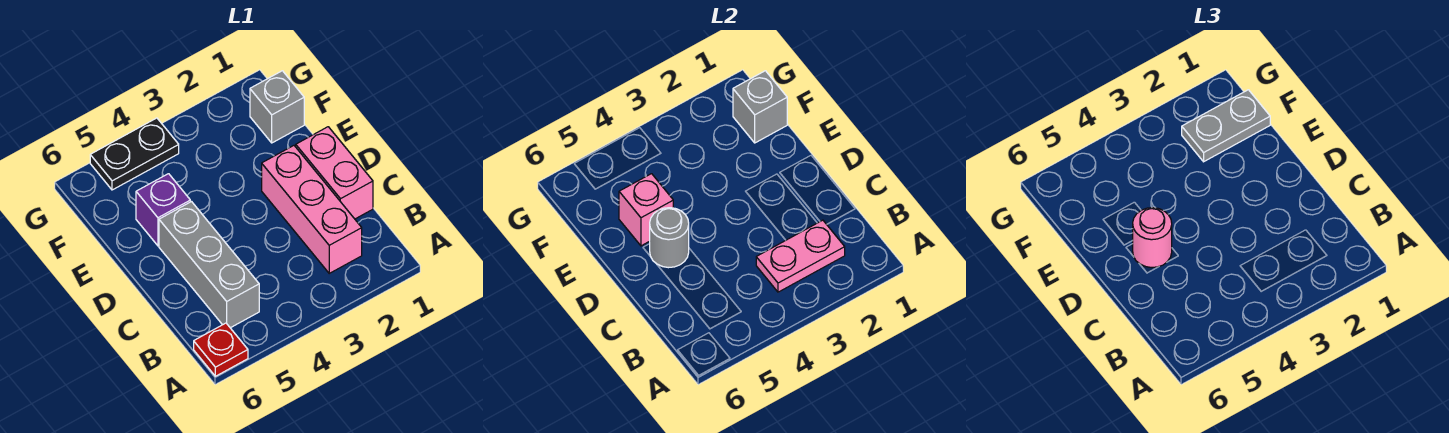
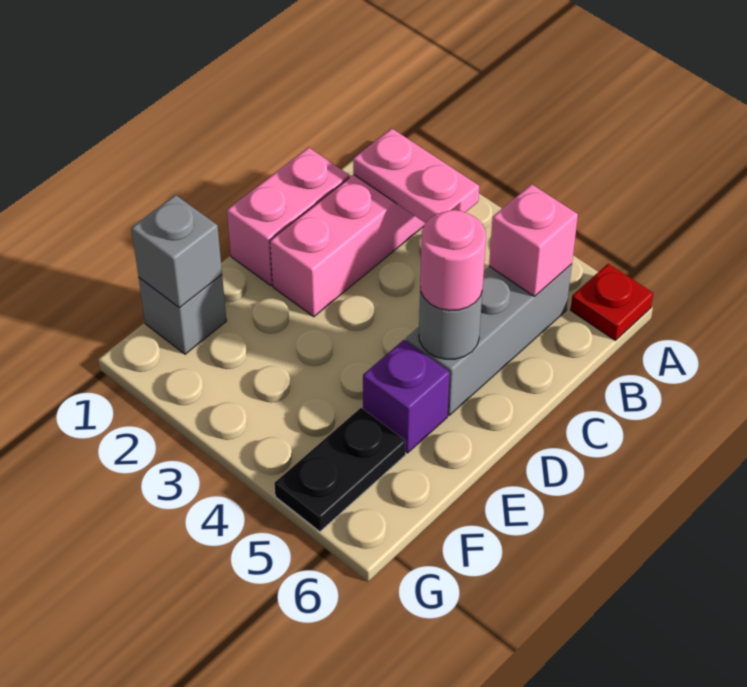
pink 1x1 brick [619,174,673,246] -> pink 1x1 brick moved to [489,184,578,297]
grey 1x2 plate [1182,90,1270,162] -> none
black 1x2 plate [90,118,179,190] -> black 1x2 plate turned to [274,408,406,532]

